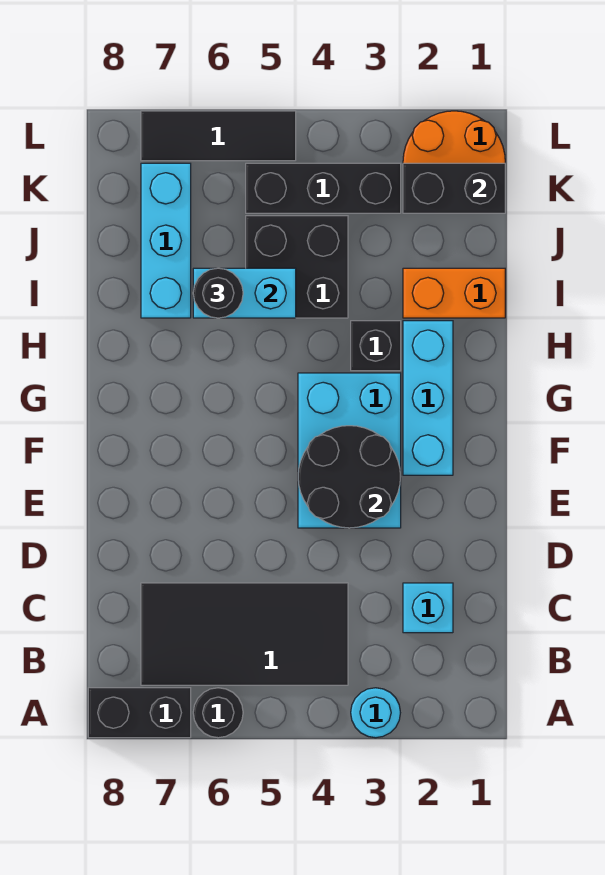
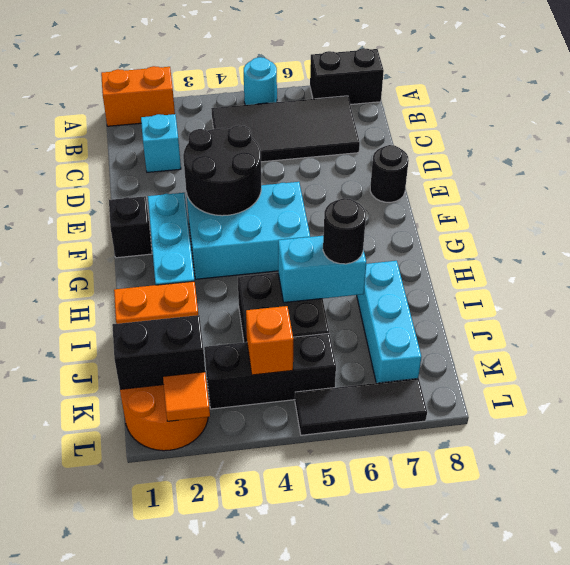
none -> orange 1x2 brick [101,66,175,126]
cyan 1x1 round brick [351,688,400,738] -> cyan 1x1 round brick moved to [244,57,277,105]
black 1x1 round brick [193,688,243,738] -> black 1x1 round brick moved to [370,145,409,202]
cyan 2x3 brick [298,373,401,528] -> cyan 2x3 brick turned to [187,182,310,279]
black 1x1 brick [351,321,401,371] -> black 1x1 brick moved to [109,196,152,258]
none -> orange 1x1 brick [246,306,293,375]
none -> orange 1x1 tile [163,372,210,421]

